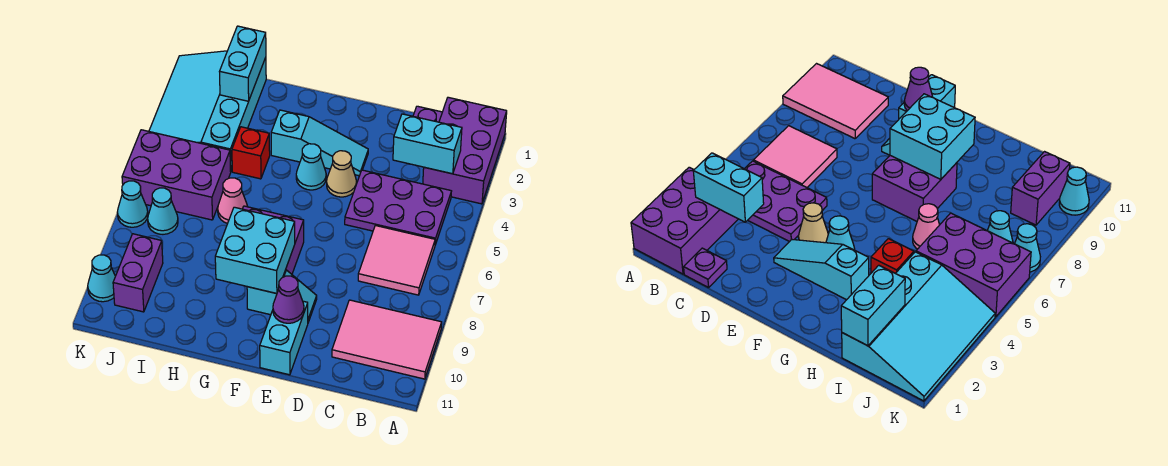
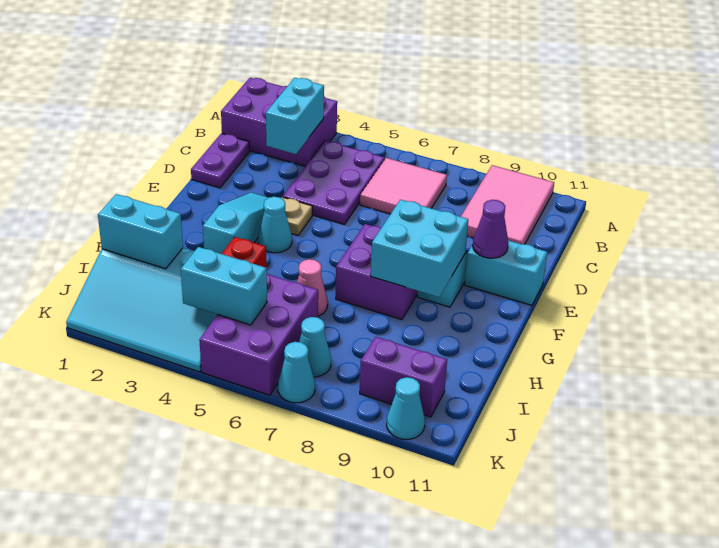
purple 1x1 plate [413,106,442,122] -> purple 1x2 plate [191,133,250,188]
tan 1x1 cone [327,151,357,197] -> tan 1x1 plate [282,197,312,235]
none -> cyan 1x2 brick [181,247,267,325]

